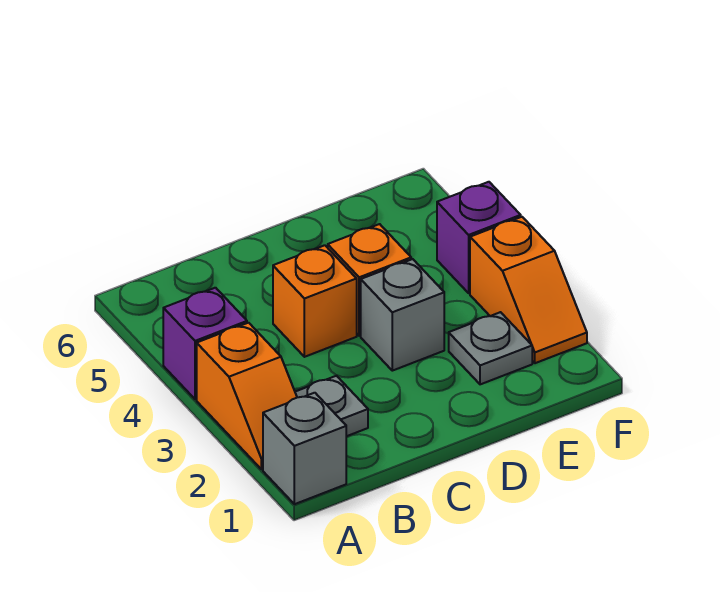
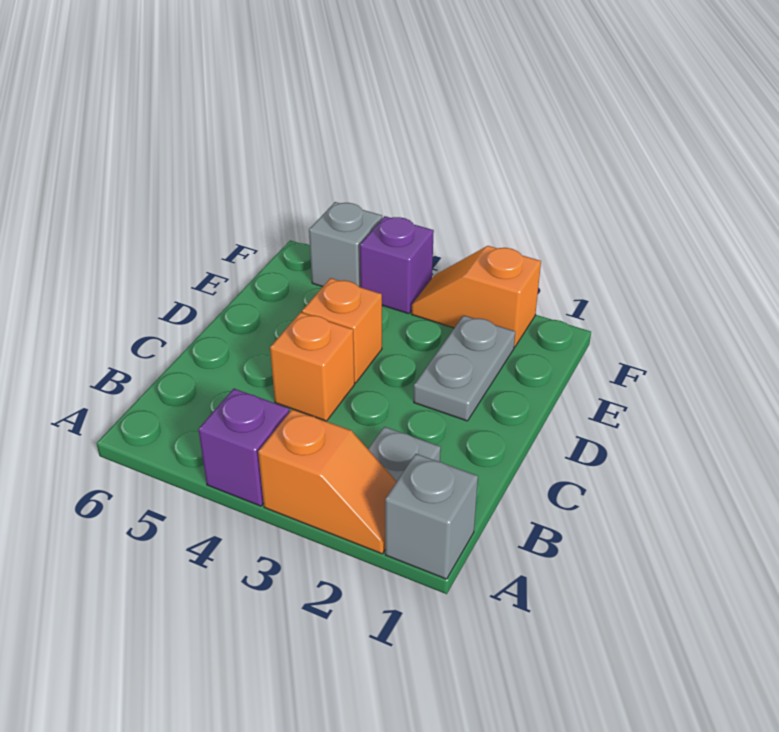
grey 1x1 brick [361,259,444,371] -> grey 1x1 brick moved to [309,202,382,287]
grey 1x1 plate [449,312,532,384] -> grey 1x2 plate [414,315,515,421]
orange 1x2 slope [470,217,587,363] -> orange 1x2 slope turned to [412,246,541,347]

